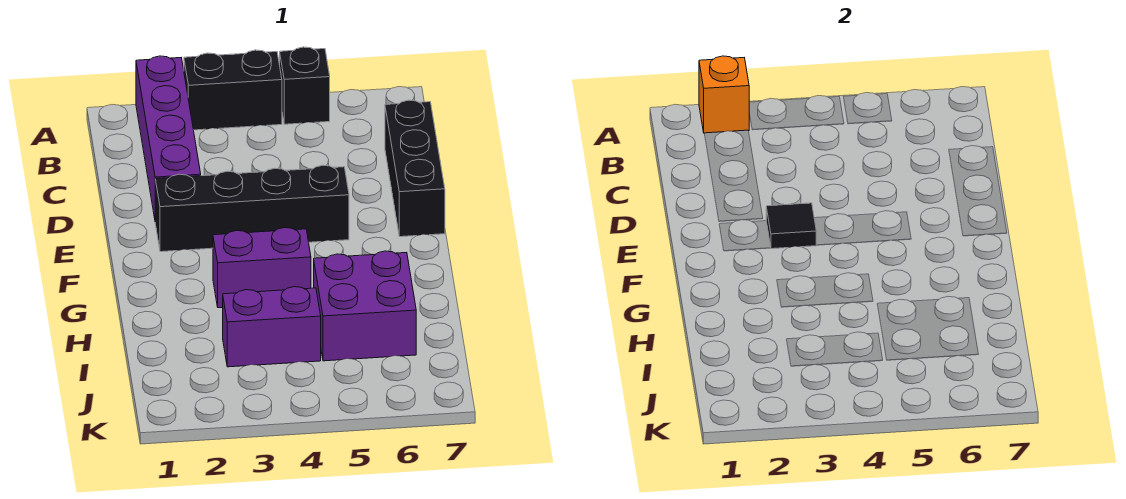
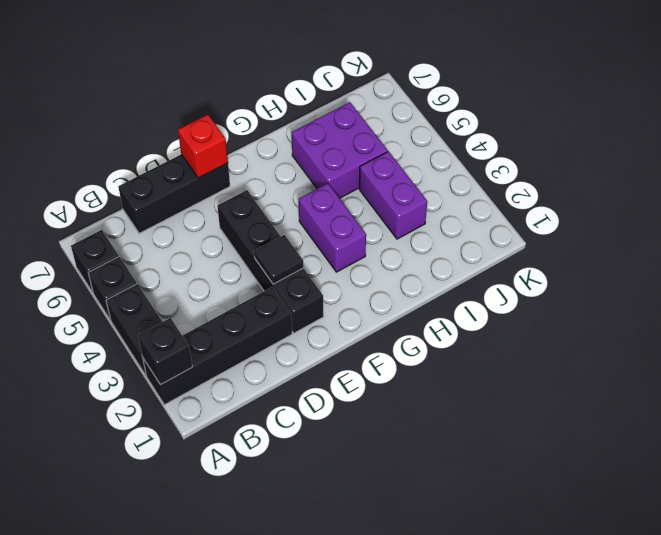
purple 1x4 brick [136,56,201,218] -> black 1x4 brick [143,287,292,405]
orange 1x1 brick [699,56,749,133] -> black 1x1 brick [138,318,192,385]
none -> black 1x1 brick [71,230,119,292]
none -> red 1x1 brick [178,115,228,178]

